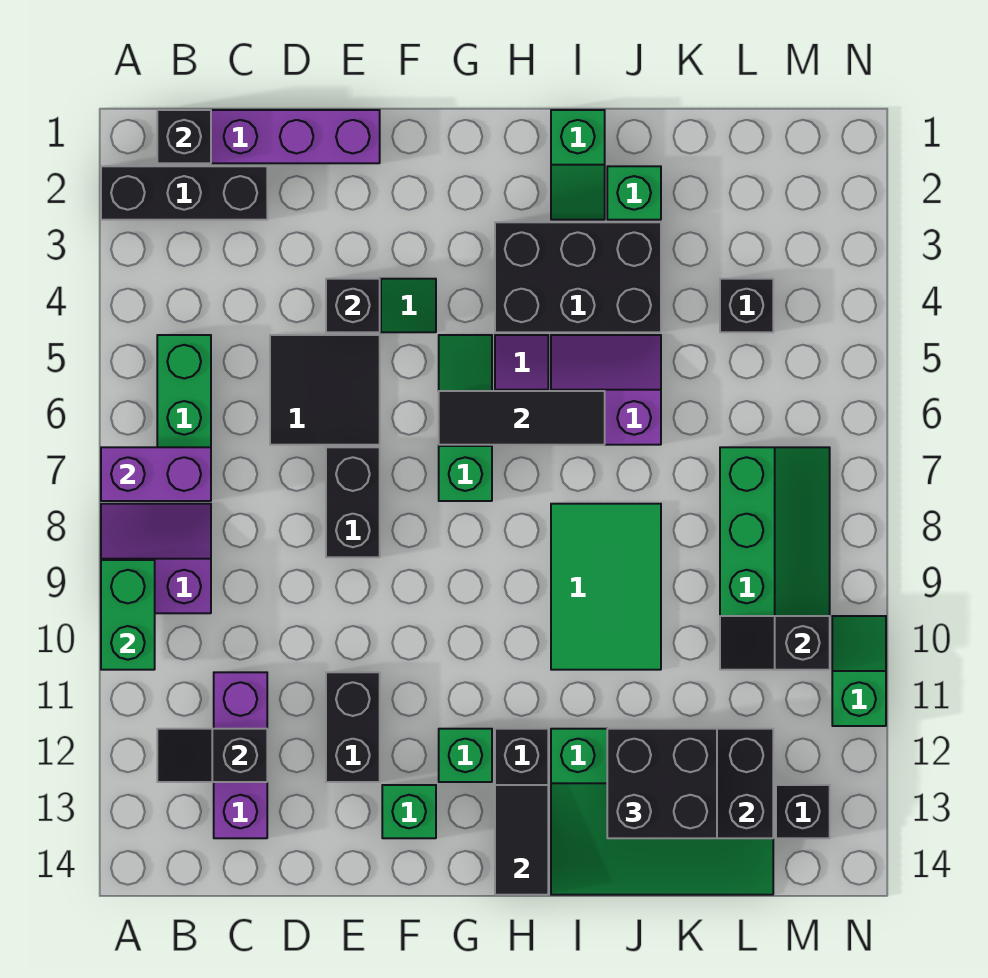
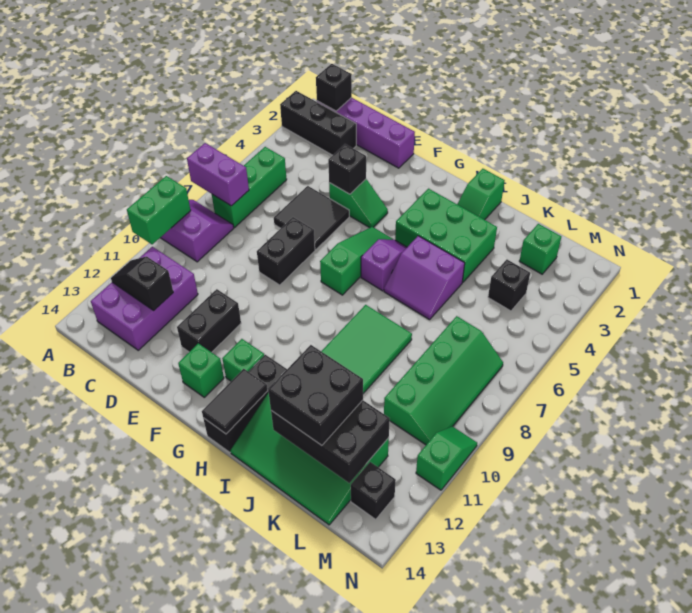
purple 1x3 brick [214,672,267,838] -> purple 2x3 brick [91,247,198,350]
black 1x3 tile [439,391,605,445] -> none
black 2x3 brick [495,222,661,332] -> green 2x3 brick [395,189,497,283]
purple 2x2 slope [551,335,661,445] -> purple 2x2 slope turned to [384,236,465,320]
green 1x1 brick [607,166,661,220] -> green 1x1 brick moved to [520,224,561,274]
black 1x2 slope [720,616,830,670] -> none

